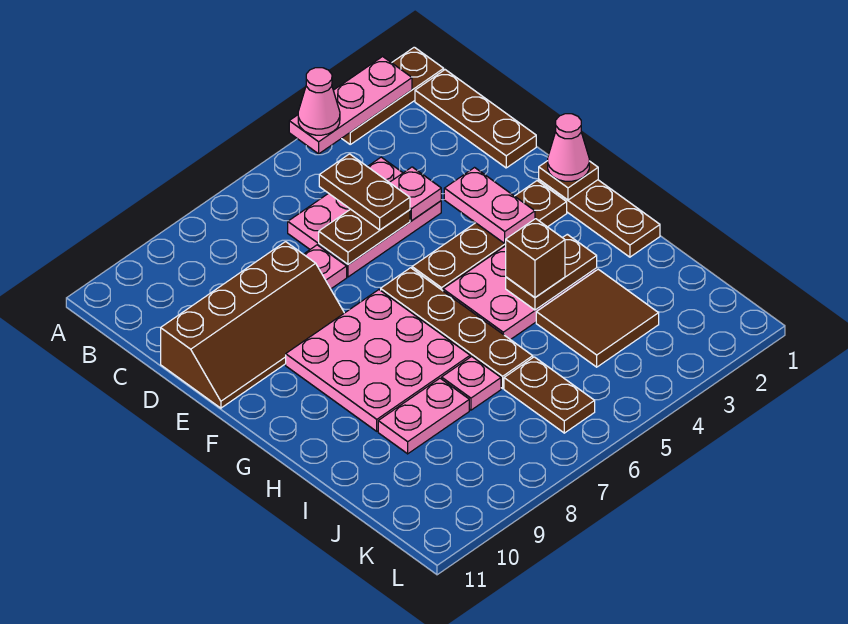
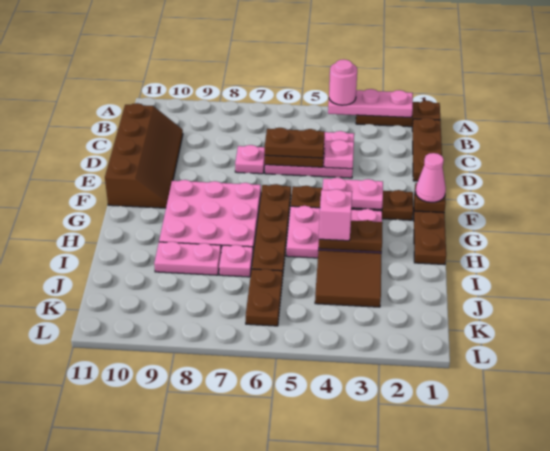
pink 1x1 cone [298,68,340,135] -> pink 1x1 round brick [329,59,357,105]
brown 1x2 plate [319,154,410,230] -> brown 1x2 plate turned to [265,128,325,158]
brown 2x4 slope [161,242,344,408] -> brown 2x4 slope turned to [105,103,183,208]
pink 1x2 plate [444,168,535,243] -> pink 1x2 plate turned to [322,178,383,210]
brown 1x1 brick [505,219,565,297] -> pink 1x1 brick [319,189,352,241]

